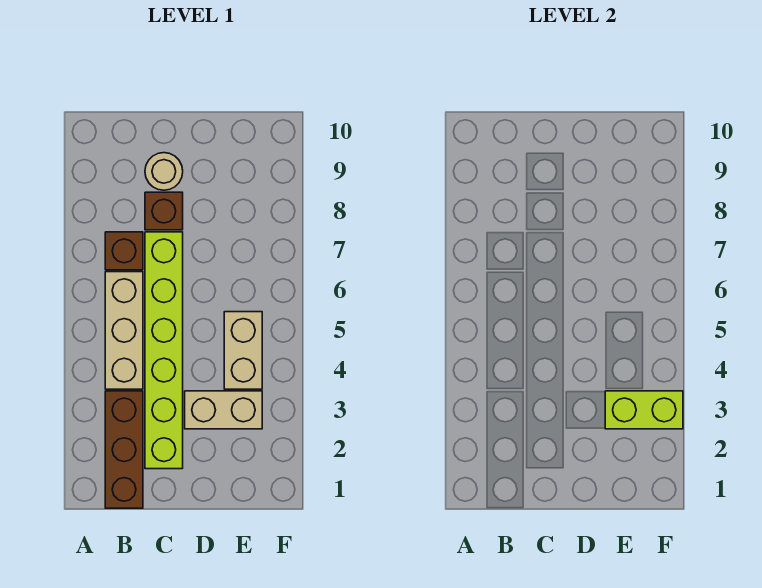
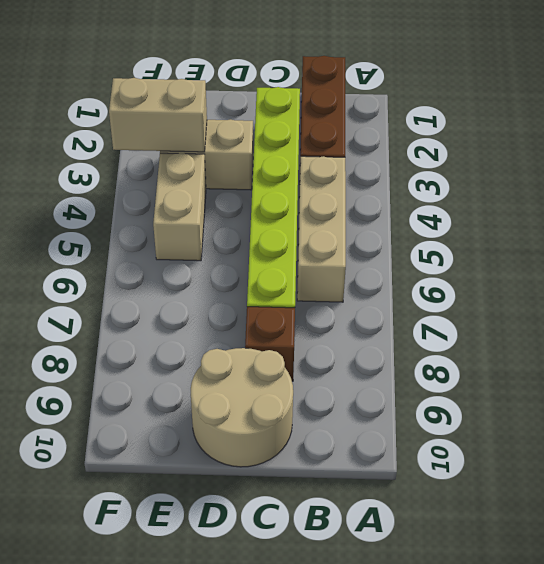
brown 1x1 brick [105,232,143,270] -> none
tan 1x1 round brick [145,153,183,190] -> tan 2x2 round brick [191,348,293,467]
lime 1x2 brick [605,391,683,429] -> tan 1x2 brick [109,78,207,152]

